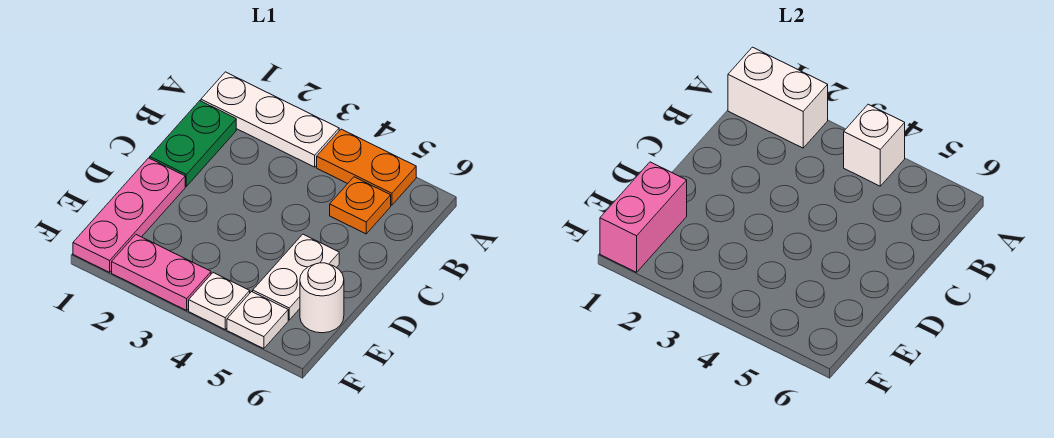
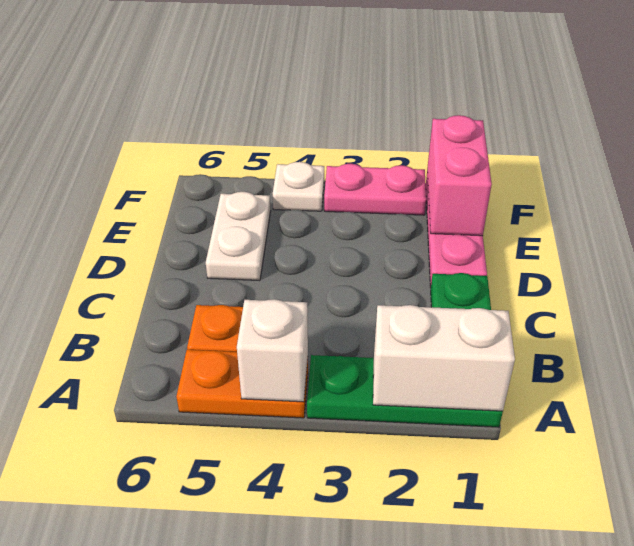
white 1x3 plate [201,72,339,167] -> green 1x3 plate [307,355,503,427]
white 1x1 round brick [300,263,344,333] -> none
white 1x1 plate [227,292,288,349] -> none

